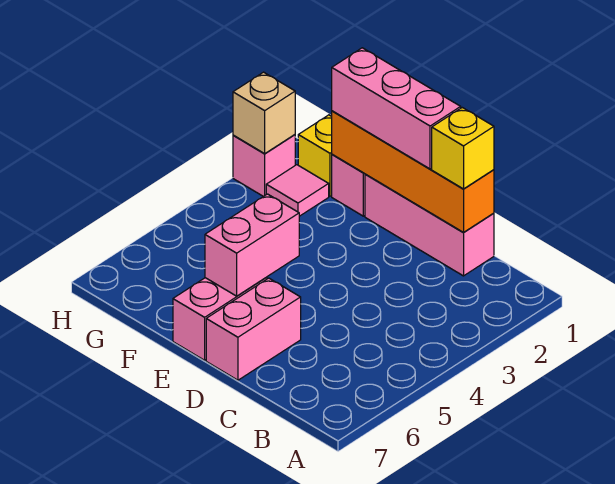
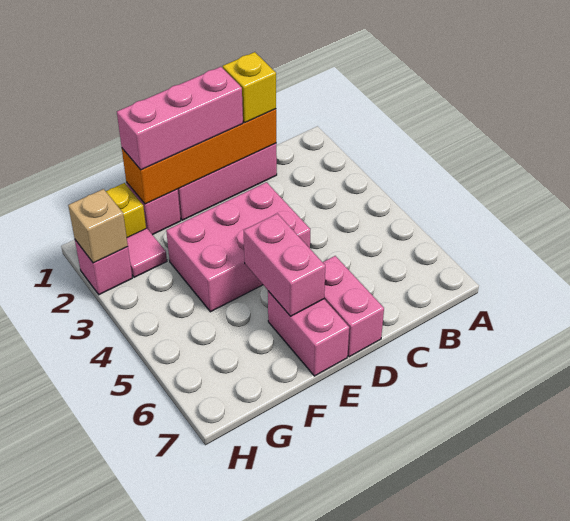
none -> pink 2x3 brick [166,182,310,312]

